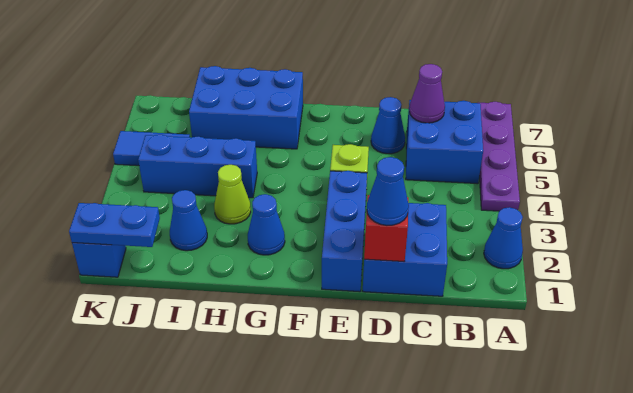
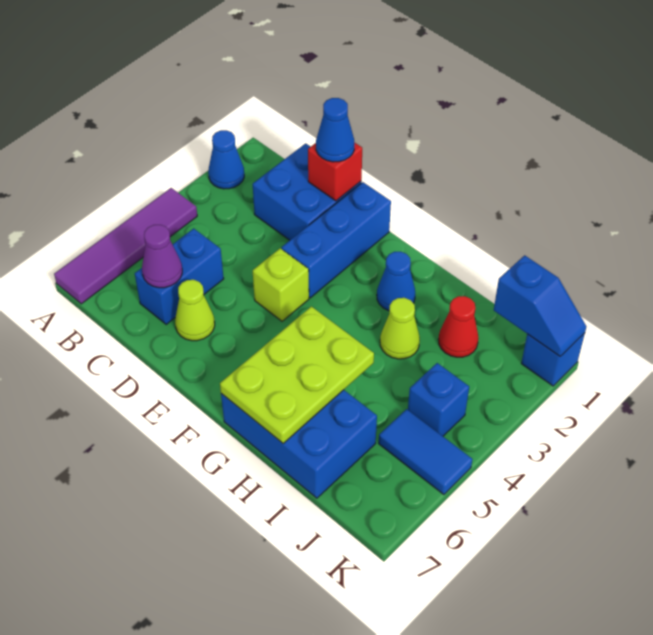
purple 1x4 plate [479,102,520,211] -> purple 1x4 tile [54,188,197,304]
blue 2x2 brick [406,100,483,184] -> blue 1x2 brick [135,228,224,324]
blue 1x1 cone [371,97,405,154] -> lime 1x1 cone [175,280,215,341]
none -> lime 2x3 plate [220,306,374,443]
blue 1x3 brick [138,135,257,198] -> blue 1x1 brick [408,363,469,436]
blue 1x1 cone [170,190,207,251] -> red 1x1 cone [438,296,478,357]
blue 1x2 plate [69,203,160,247] -> blue 1x2 slope [494,255,587,356]

